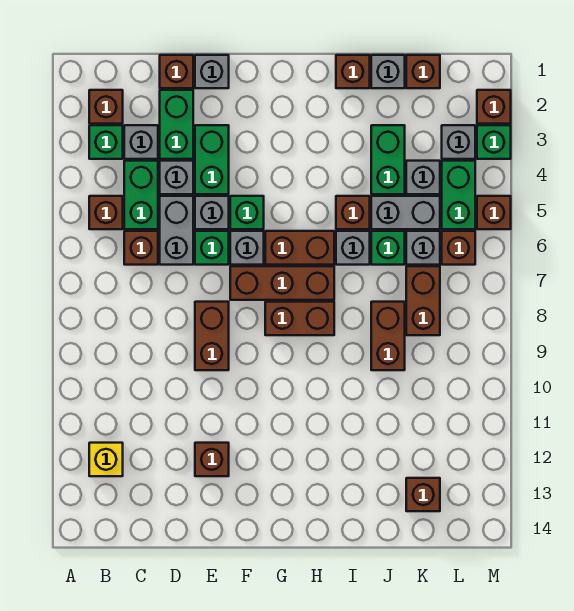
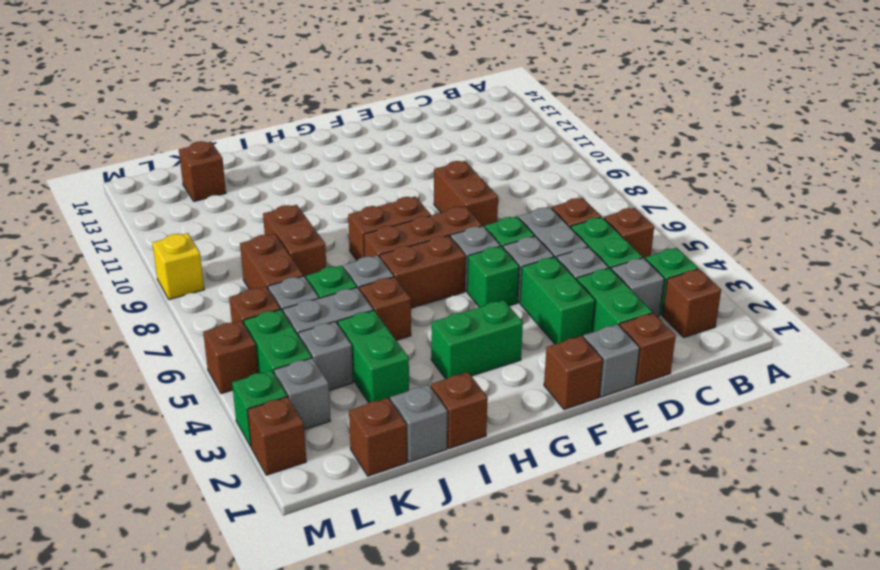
yellow 1x1 brick [89,443,123,476] -> yellow 1x1 brick moved to [152,233,204,300]
brown 1x1 brick [195,443,229,476] -> brown 1x1 brick moved to [544,336,603,410]
none -> green 1x2 brick [431,300,523,379]

